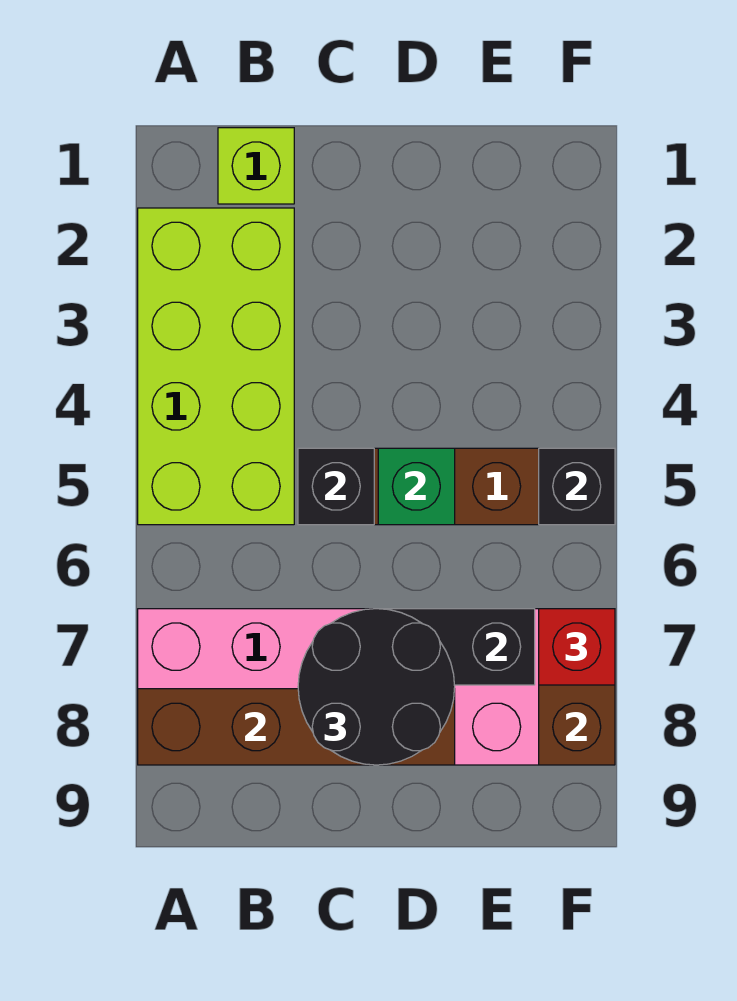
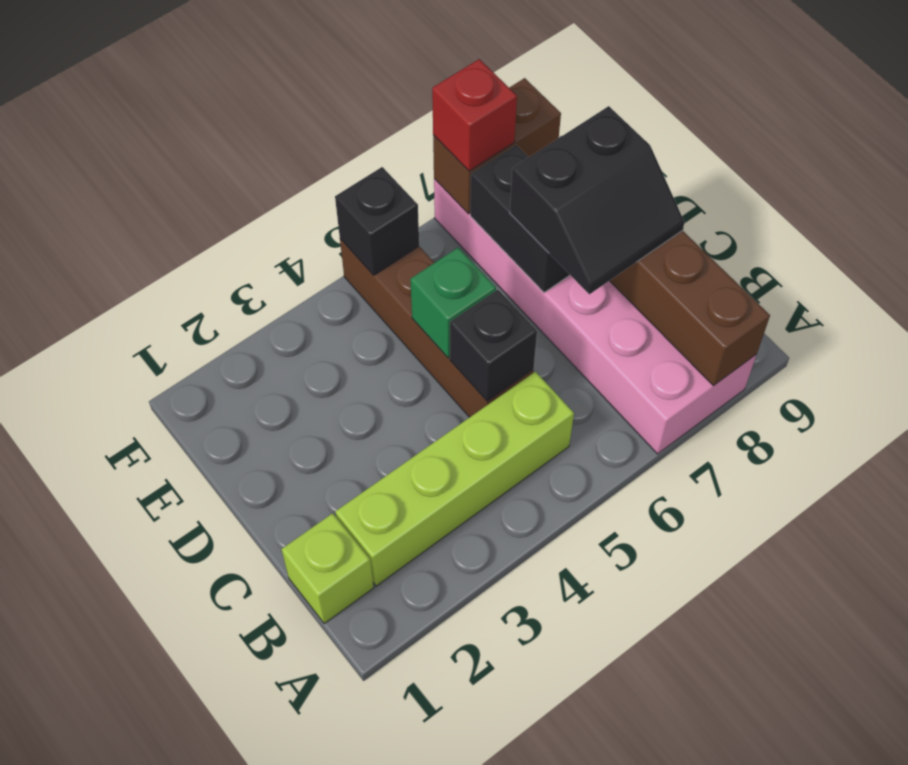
lime 2x4 brick [138,208,294,525] -> lime 1x4 brick [335,372,574,586]
black 2x2 round brick [298,609,455,765] -> black 2x2 slope [510,106,684,294]

